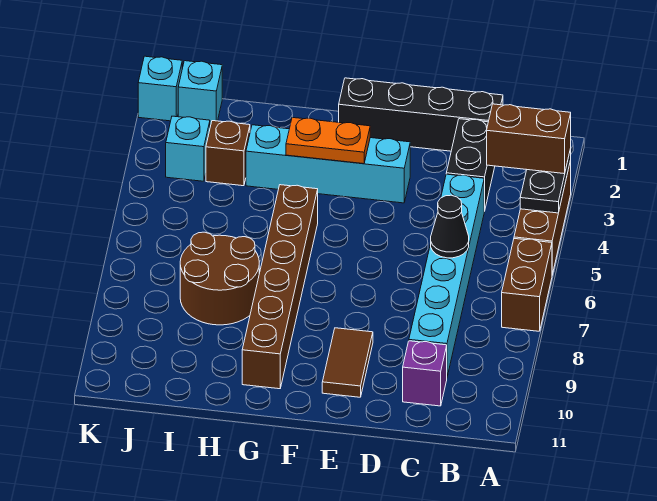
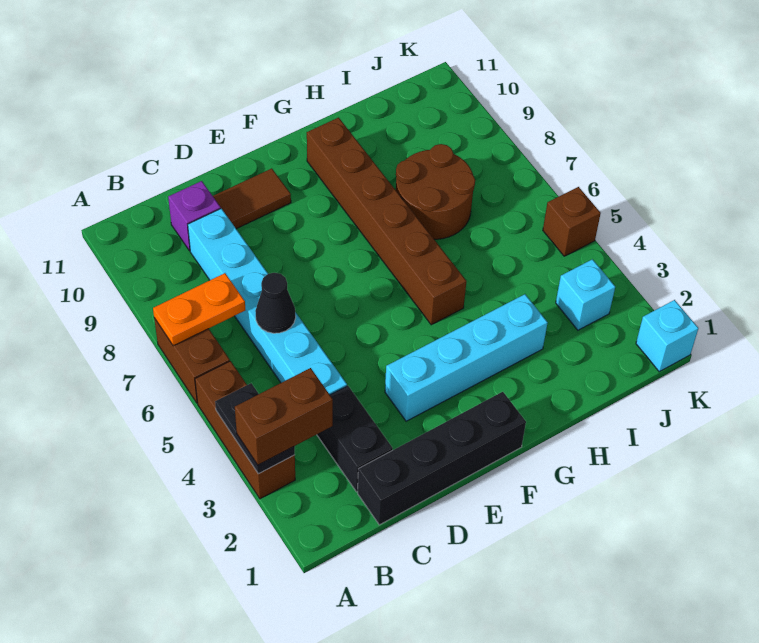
brown 1x2 tile [322,328,373,397] -> brown 1x2 tile turned to [213,168,291,229]
orange 1x2 plate [286,117,370,164] -> orange 1x2 plate moved to [153,273,245,346]
brown 1x1 brick [206,121,250,186] -> brown 1x1 brick moved to [543,187,601,256]
cyan 1x1 brick [178,61,222,125] -> none

